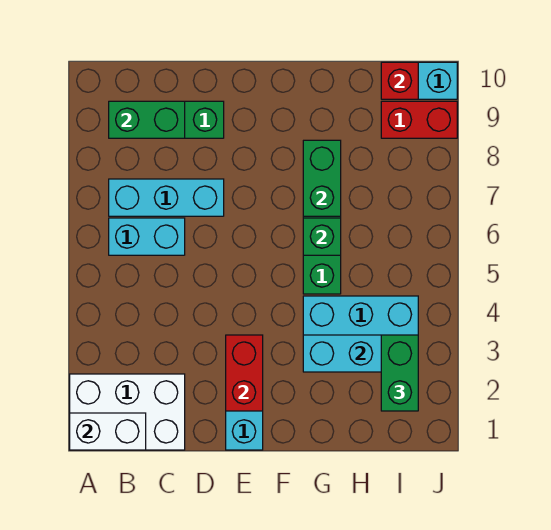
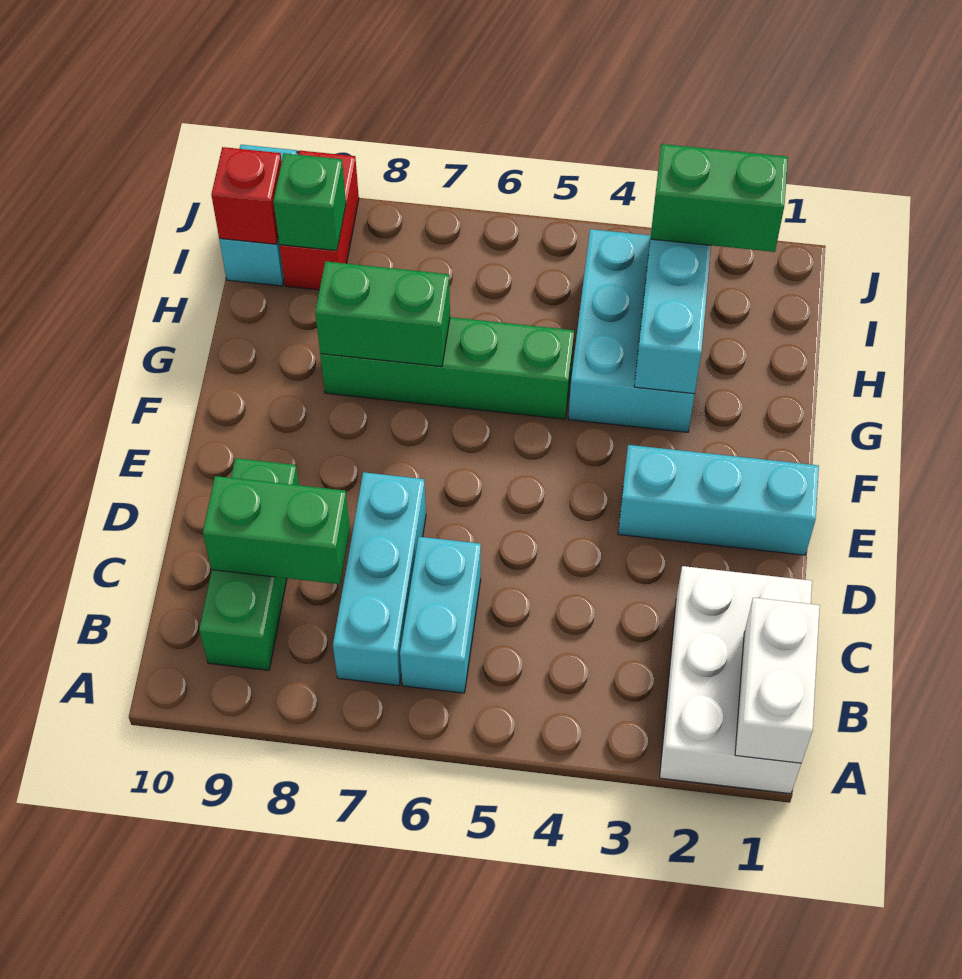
green 1x2 brick [109,101,185,138] -> green 1x2 brick turned to [203,476,350,584]
red 1x2 brick [226,335,263,411] -> none
green 1x1 brick [303,218,341,255] -> green 1x1 brick moved to [273,153,346,251]

